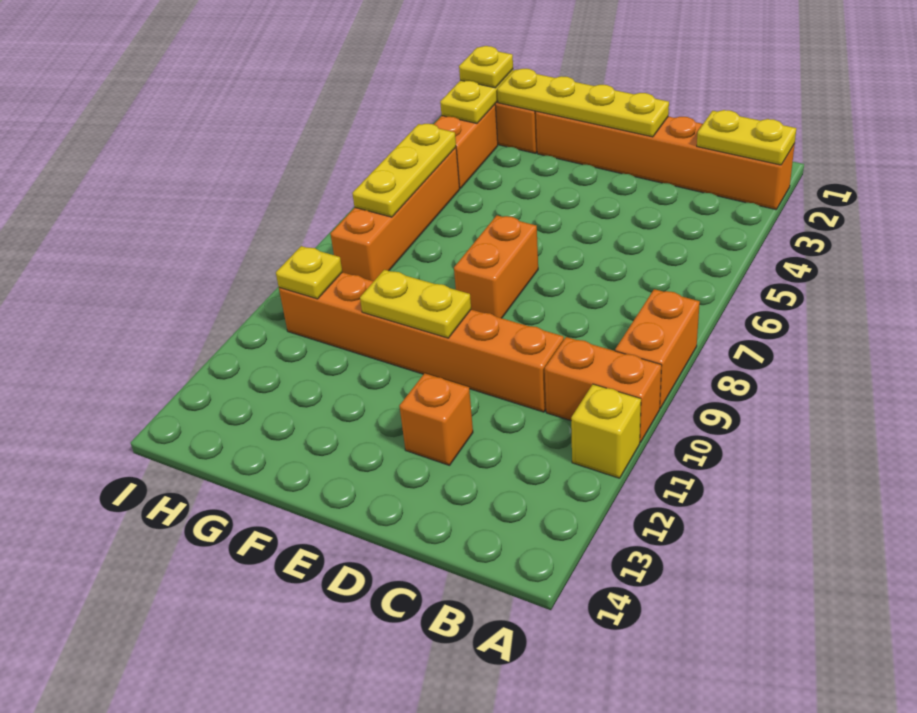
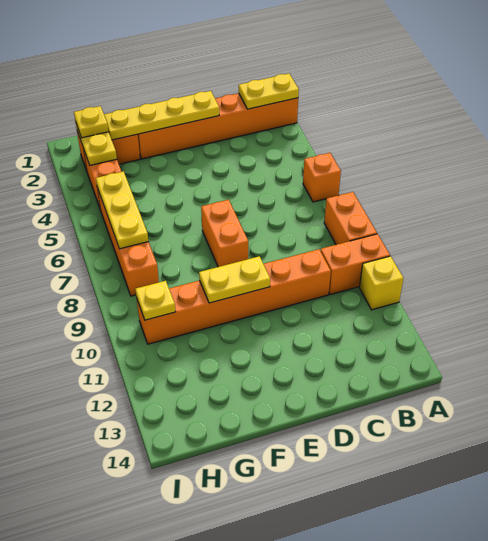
orange 1x1 brick [400,373,473,465] -> orange 1x1 brick moved to [303,153,341,202]

